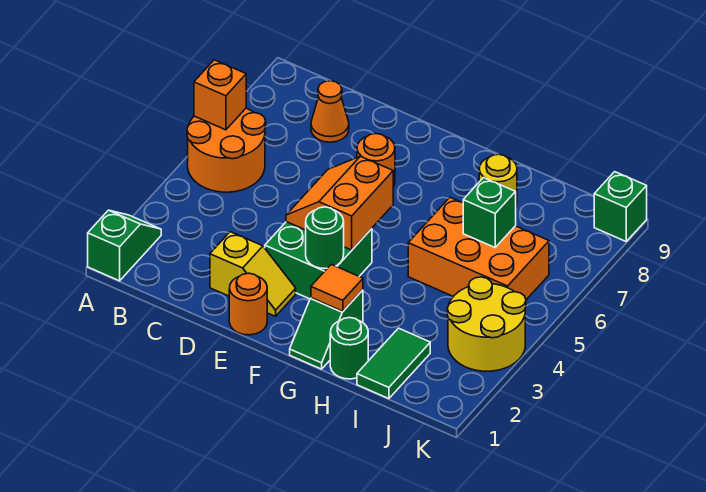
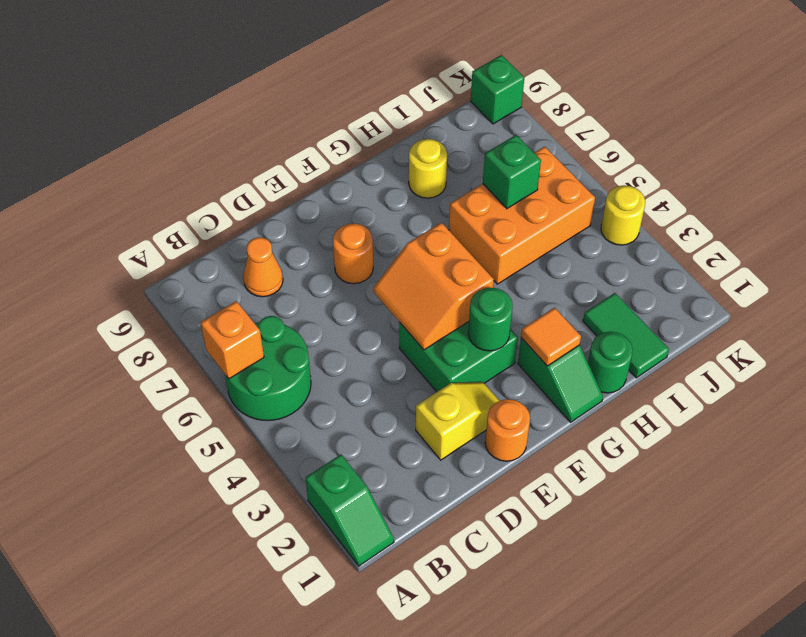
green 1x2 slope [88,210,161,281] -> green 1x2 slope turned to [305,455,394,566]
orange 2x2 round brick [187,108,266,192] -> green 2x2 round brick [225,316,311,421]
yellow 2x2 round brick [447,277,526,371] -> yellow 1x1 round brick [601,185,645,245]

